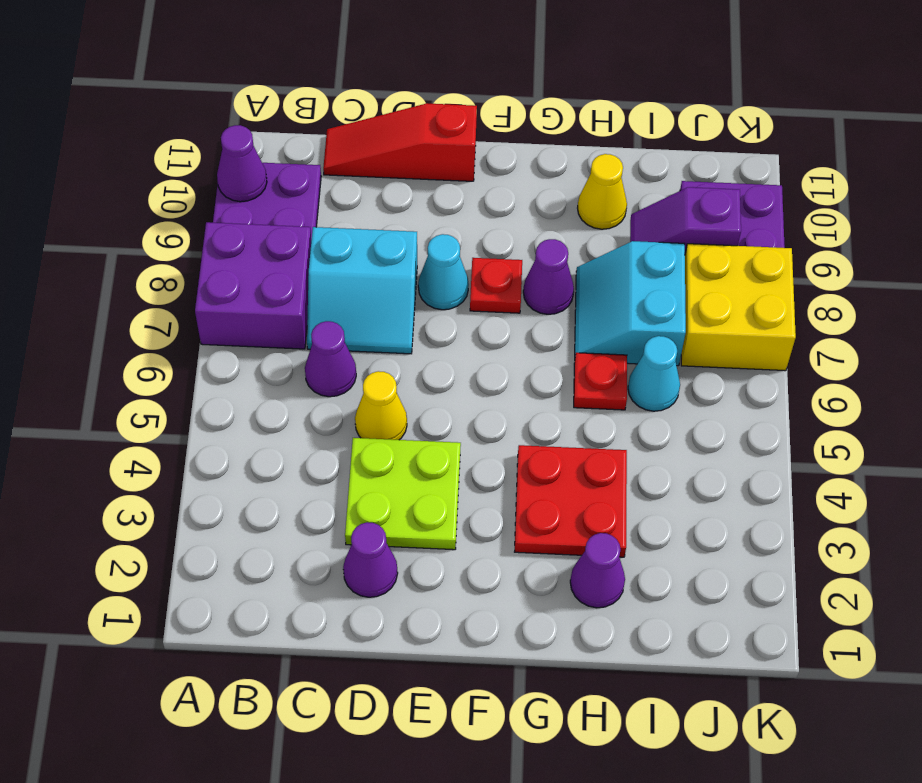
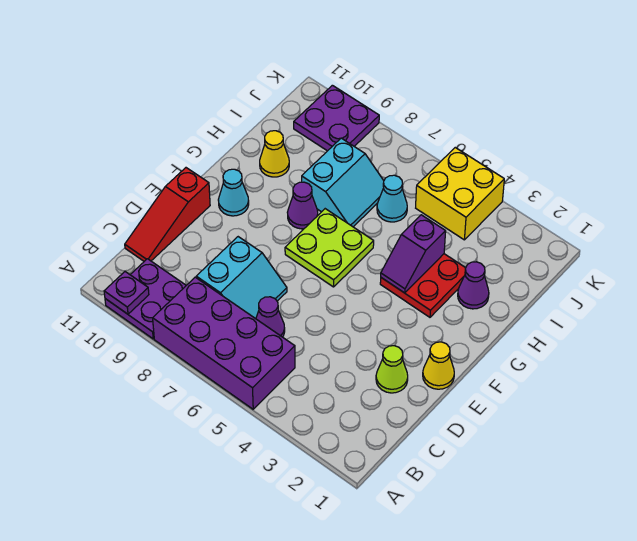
purple 2x2 brick [195,222,311,349] -> purple 2x4 brick [153,277,295,409]
purple 1x1 cone [217,125,267,202] -> purple 1x1 plate [104,272,149,314]
purple 1x1 cone [343,522,398,597] -> lime 1x1 cone [376,346,408,393]
lime 2x2 plate [345,438,461,550] -> lime 2x2 plate moved to [285,209,374,287]
yellow 1x1 cone [355,371,407,440] -> yellow 1x1 cone moved to [423,342,454,389]
cyan 1x1 cone [418,234,469,310] -> cyan 1x1 cone moved to [218,169,249,216]
red 1x1 plate [470,258,522,313] -> none
red 1x1 plate [574,353,627,410] -> none
cyan 2x2 slope [575,241,686,366] -> cyan 2x2 slope turned to [302,138,384,227]
purple 1x2 slope [630,187,741,253] -> purple 1x2 slope moved to [381,215,446,293]
yellow 2x2 brick [681,244,796,371] -> yellow 2x2 brick moved to [416,148,504,240]

